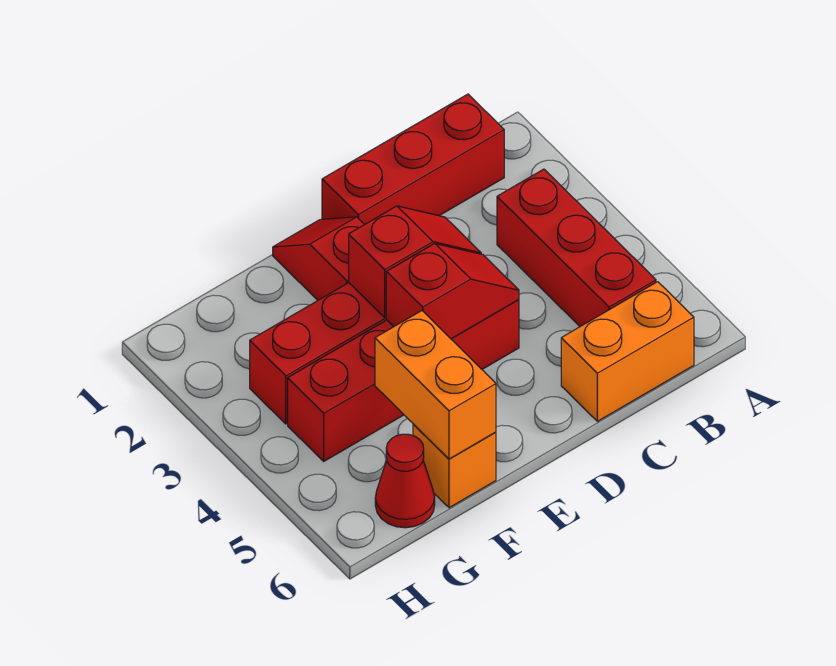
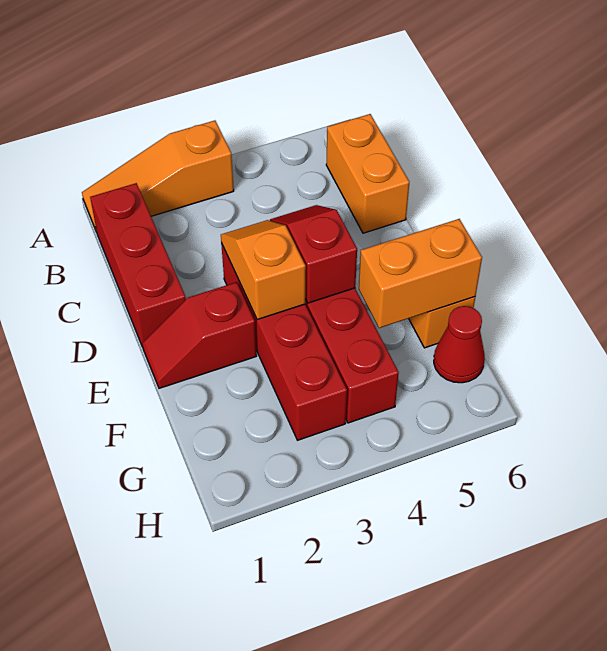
none -> orange 1x3 slope [82,121,234,233]
red 1x3 brick [497,169,656,326] -> none
red 1x2 slope [349,206,481,317] -> orange 1x2 slope [221,220,306,319]

